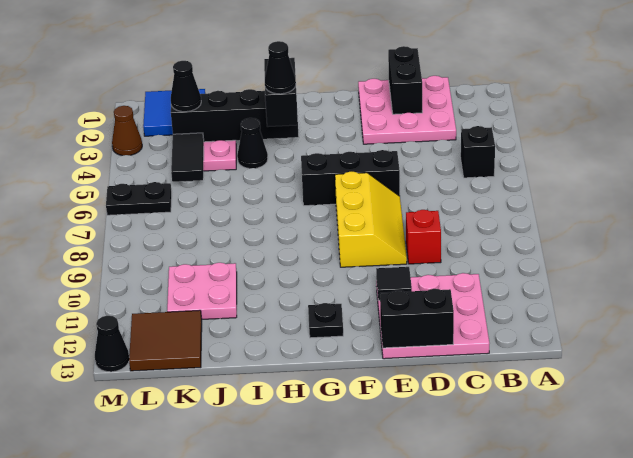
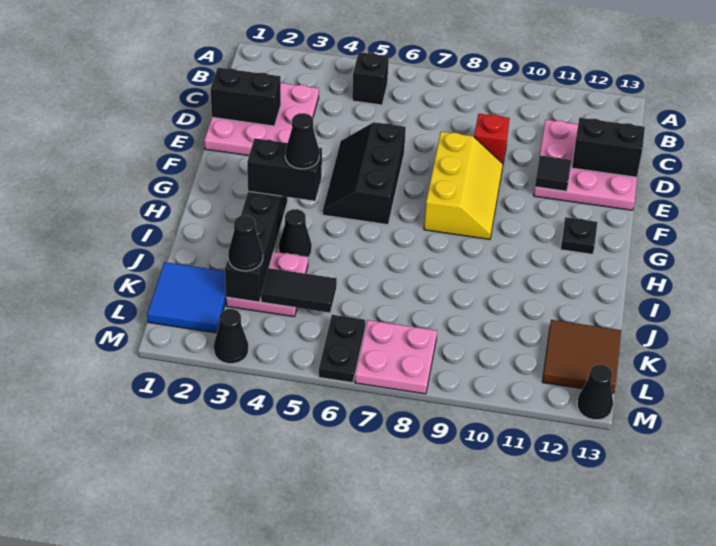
black 1x2 brick [380,289,454,348] -> black 1x2 brick turned to [572,118,645,177]
yellow 2x3 slope [335,172,407,267] -> yellow 2x3 slope turned to [424,132,503,239]
pink 2x2 plate [167,263,237,319] -> pink 2x2 plate moved to [355,320,437,394]
brown 1x1 cone [112,106,142,156] -> black 1x1 cone [214,309,249,364]

